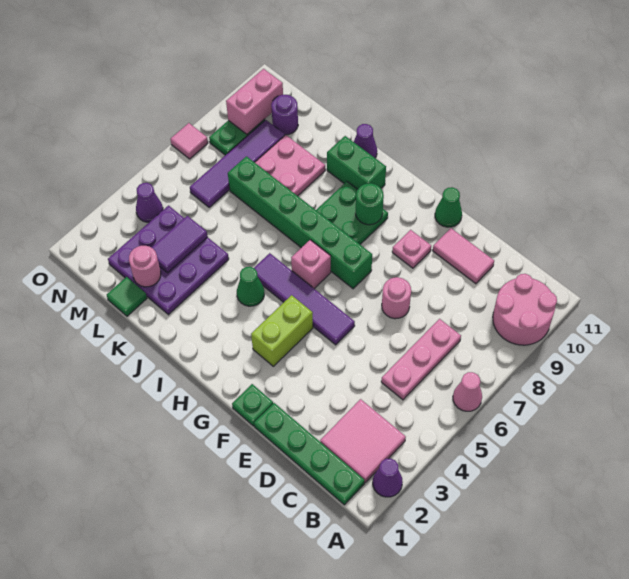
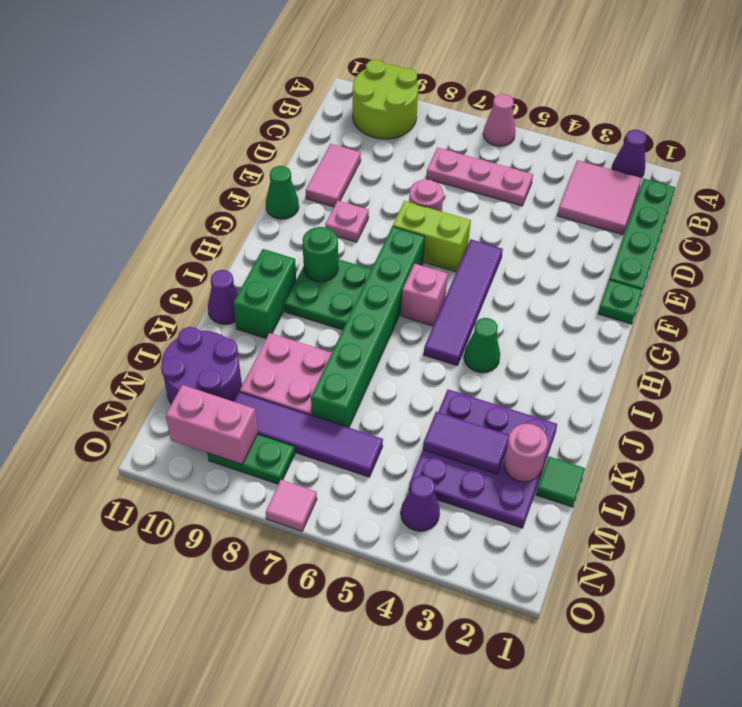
pink 2x2 round brick [493,274,557,345] -> lime 2x2 round brick [353,60,418,139]
lime 1x2 brick [251,295,313,366] -> lime 1x2 brick moved to [393,201,471,272]
purple 1x1 round brick [271,95,298,135] -> purple 2x2 round brick [161,327,242,404]

